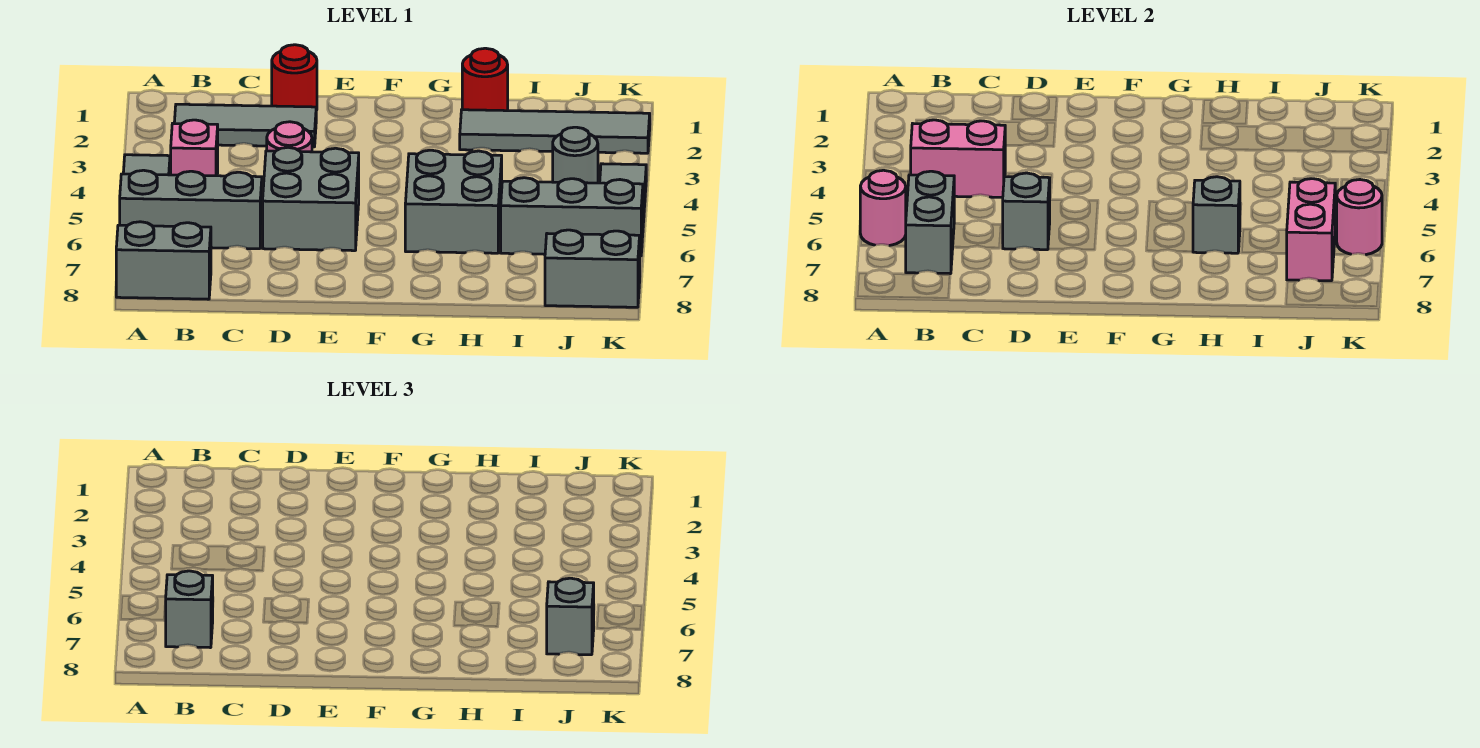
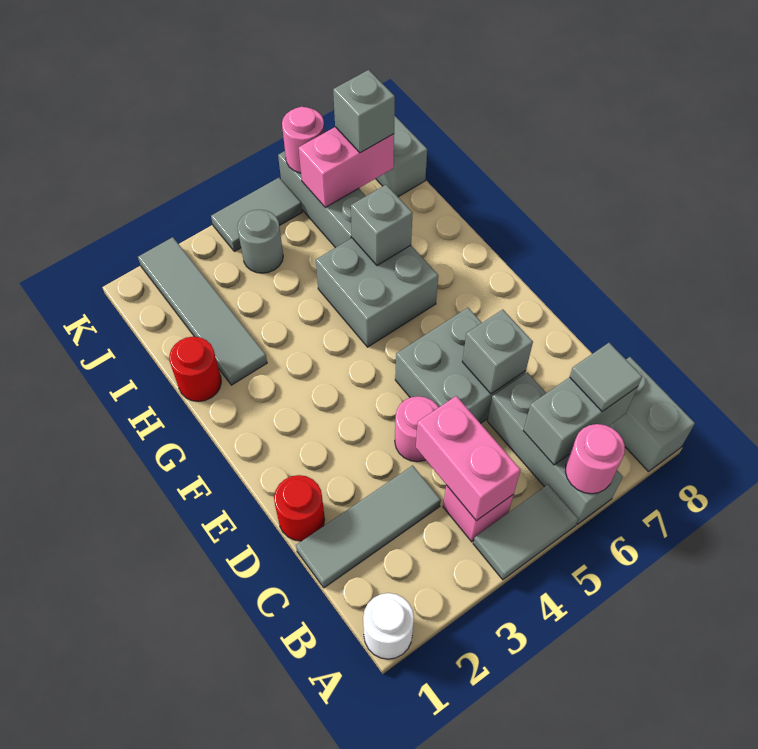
none -> white 1x1 round brick [363,593,414,659]
grey 1x3 tile [174,104,316,147] -> grey 1x3 tile turned to [296,465,441,588]
grey 1x1 brick [166,571,213,648] -> grey 1x1 tile [570,343,642,411]

